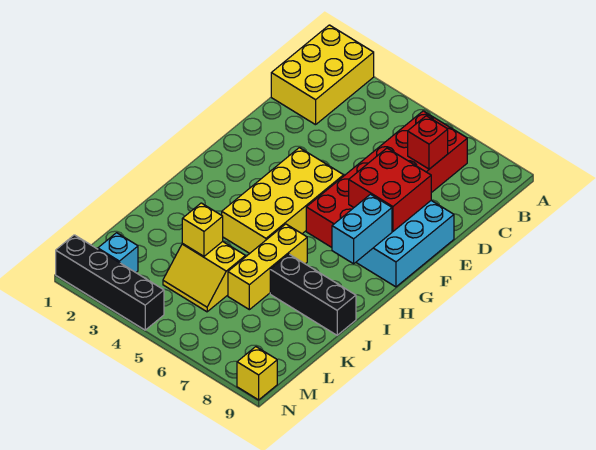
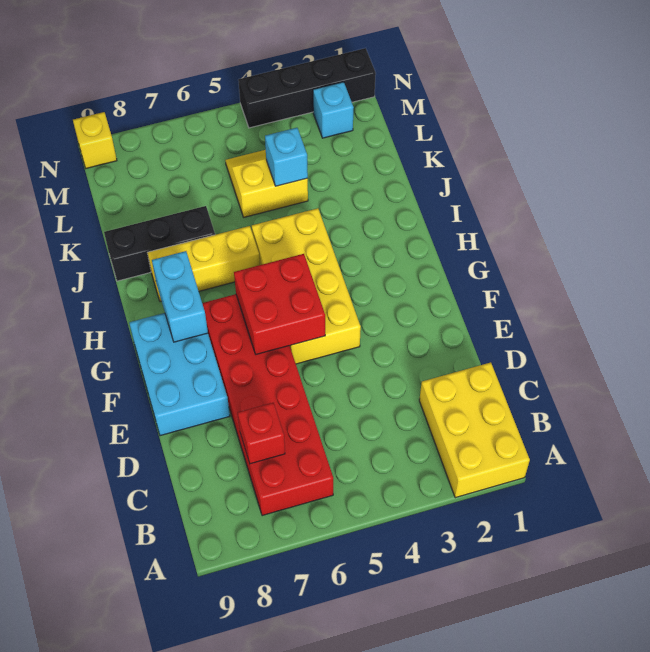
red 2x2 brick [349,148,431,231] -> red 2x2 brick moved to [234,254,325,354]
yellow 1x3 brick [228,224,307,310] -> yellow 1x3 brick turned to [147,226,260,302]
yellow 1x1 brick [182,203,223,256] -> cyan 1x1 brick [265,128,308,186]

